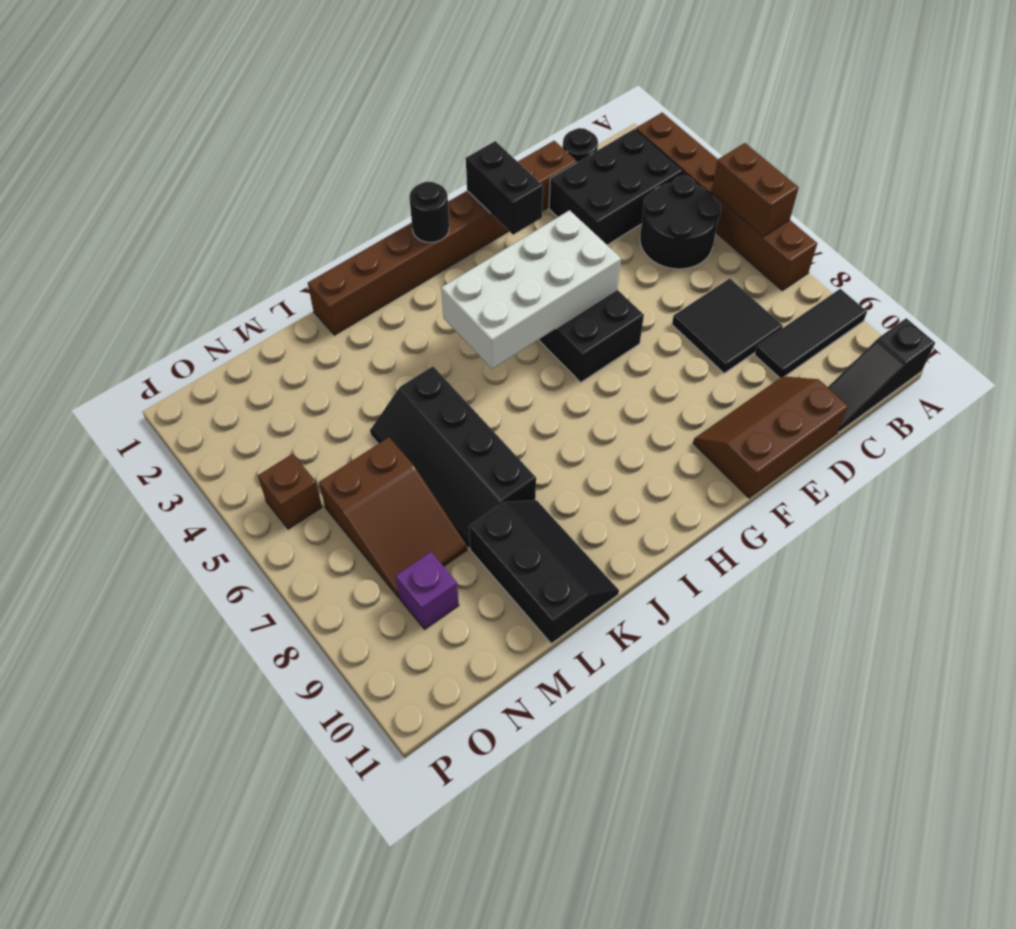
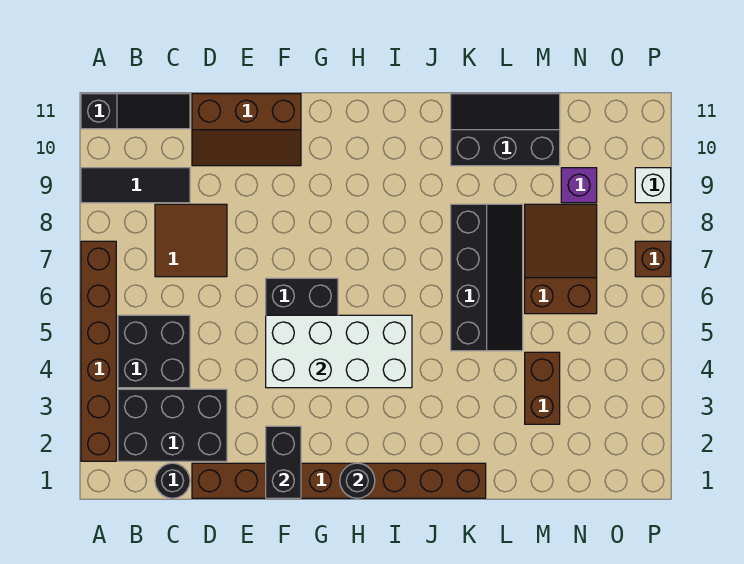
brown 1x2 brick [711,143,799,237] -> brown 1x2 brick moved to [525,352,560,424]
black 2x2 round brick [640,176,721,269] -> black 2x2 brick [118,315,190,388]
black 2x2 tile [672,278,783,373] -> brown 2x2 tile [155,204,227,277]
black 2x3 slope [469,500,619,644] -> black 2x3 slope turned to [451,94,560,166]
brown 1x1 brick [258,454,322,529] -> brown 1x1 brick moved to [635,241,671,277]
none -> white 1x1 brick [635,168,671,203]

